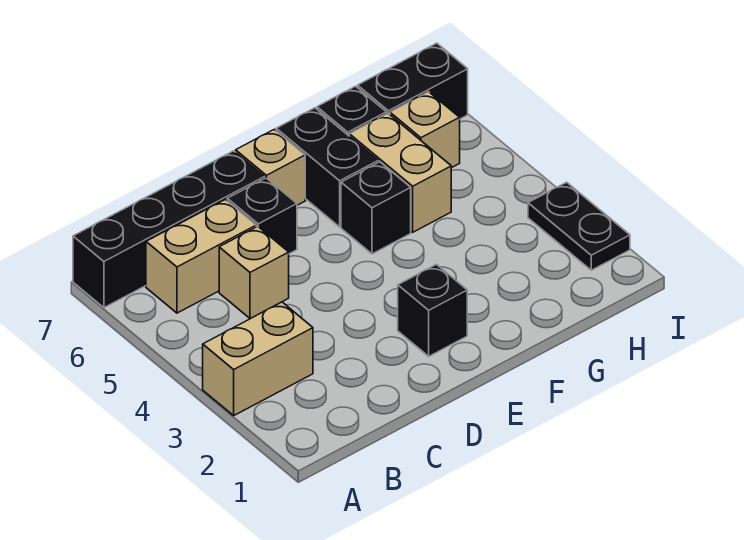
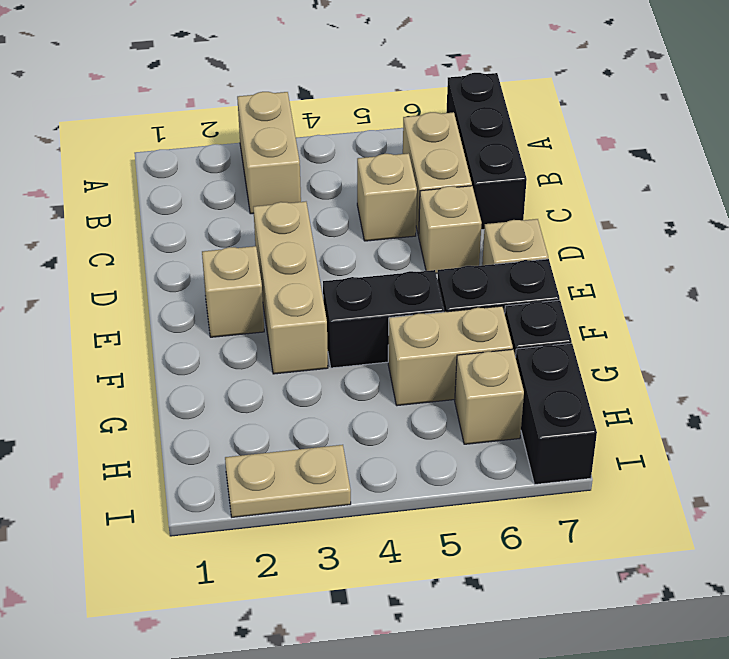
black 1x4 brick [73,151,265,308] -> black 1x3 brick [446,73,527,230]
none -> tan 1x3 brick [253,202,328,374]
black 1x1 brick [227,178,297,254] -> tan 1x1 brick [419,186,482,274]
black 1x1 brick [398,264,467,356] -> tan 1x1 brick [202,246,264,337]
black 1x1 brick [341,162,411,254] -> black 1x2 brick [323,270,444,368]
black 1x2 plate [528,182,630,270] -> tan 1x2 plate [225,445,351,517]

